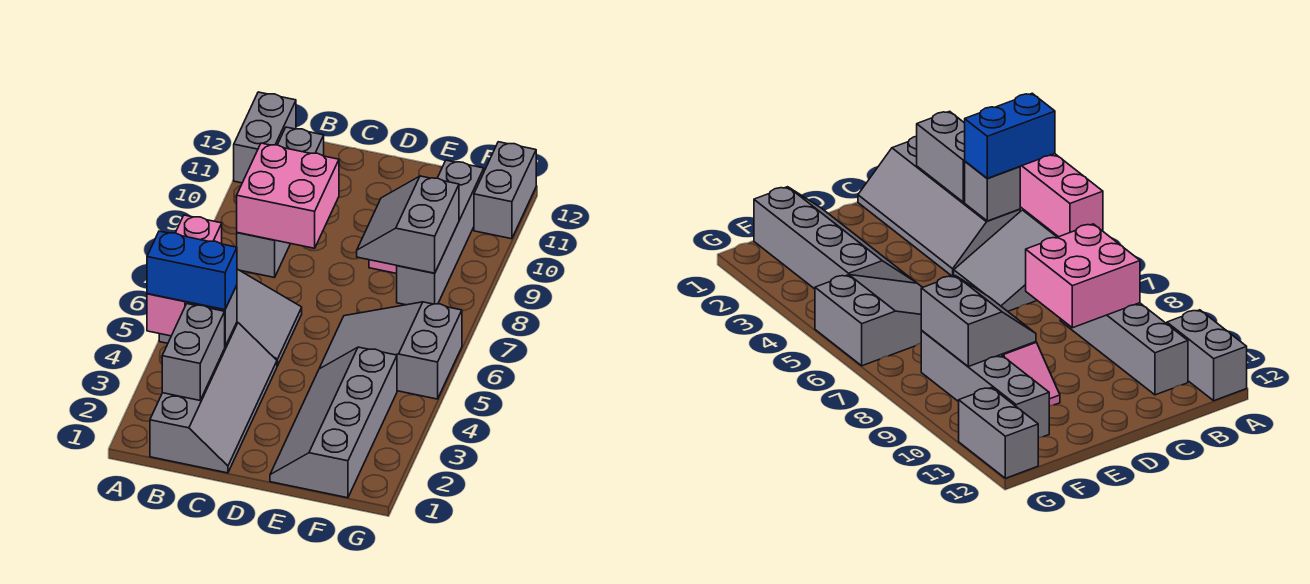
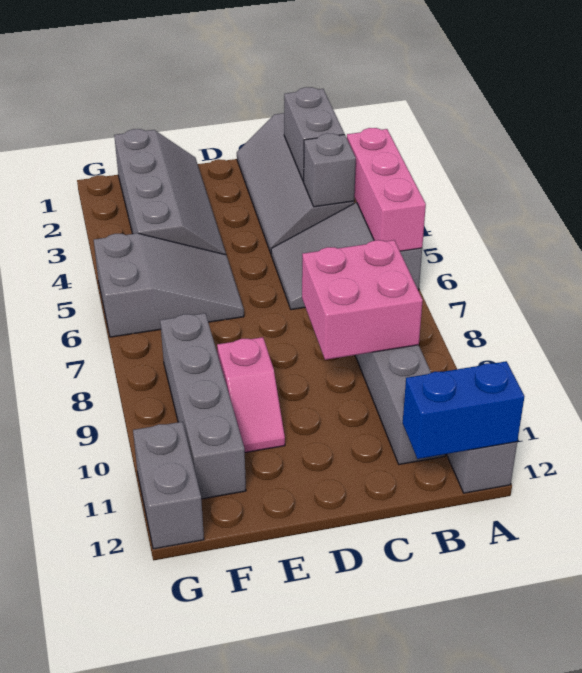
blue 1x2 brick [147,231,237,310] -> blue 1x2 brick moved to [403,361,525,459]
grey 2x2 slope [357,176,459,273] -> none

